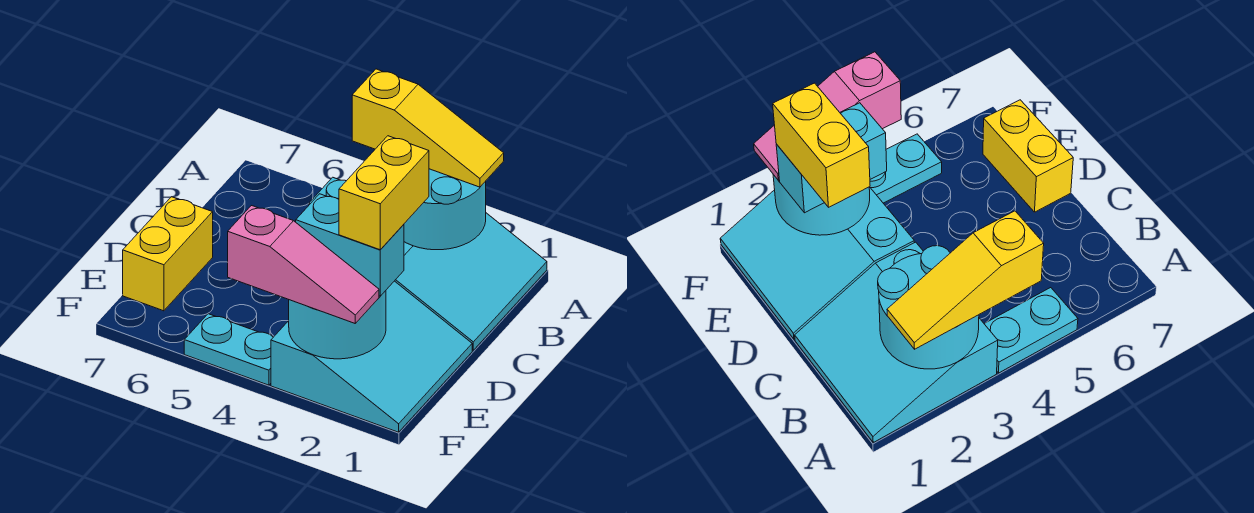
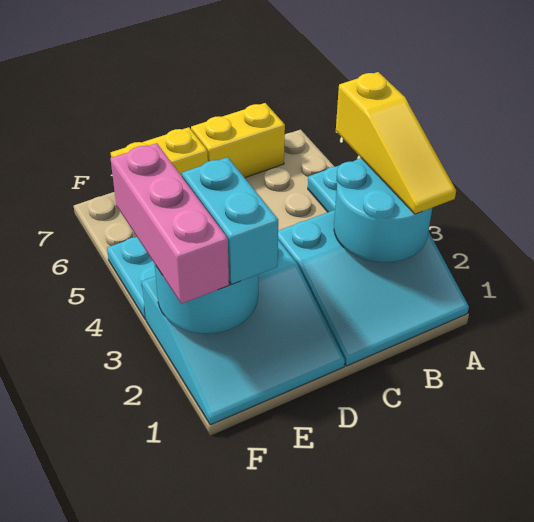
yellow 1x2 brick [339,136,429,250] -> yellow 1x2 brick moved to [191,103,285,178]
pink 1x3 slope [228,206,379,323] -> pink 1x3 brick [110,143,229,304]

